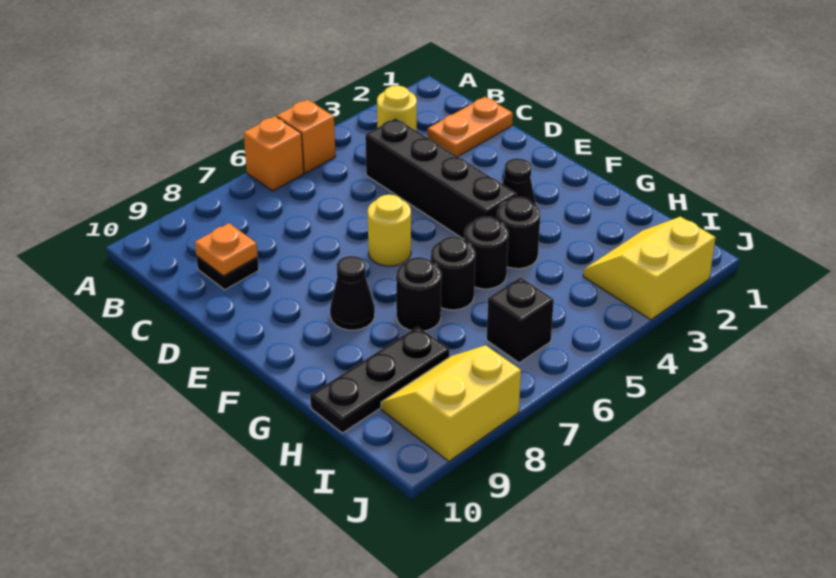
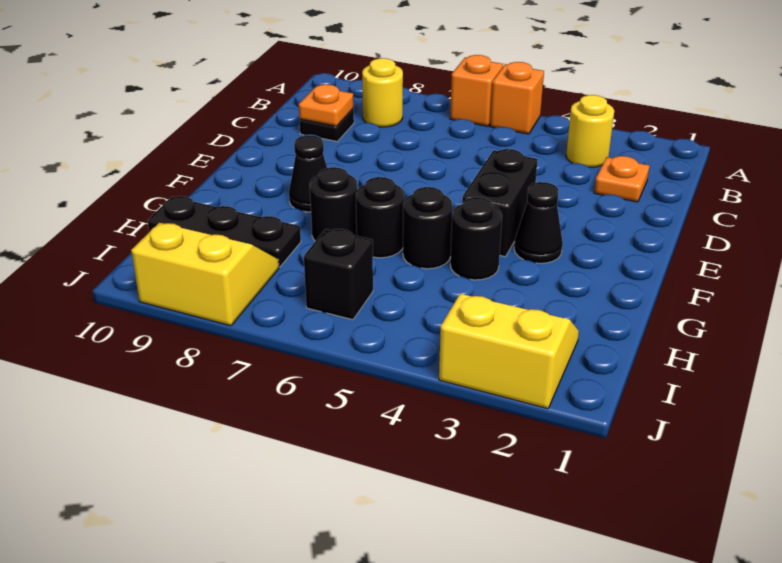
orange 1x2 plate [428,97,513,157] -> orange 1x1 plate [594,156,650,202]
black 1x4 brick [365,118,517,239] -> black 1x2 brick [462,149,538,257]
yellow 1x1 round brick [368,195,411,266] -> yellow 1x1 round brick moved to [362,58,403,127]

